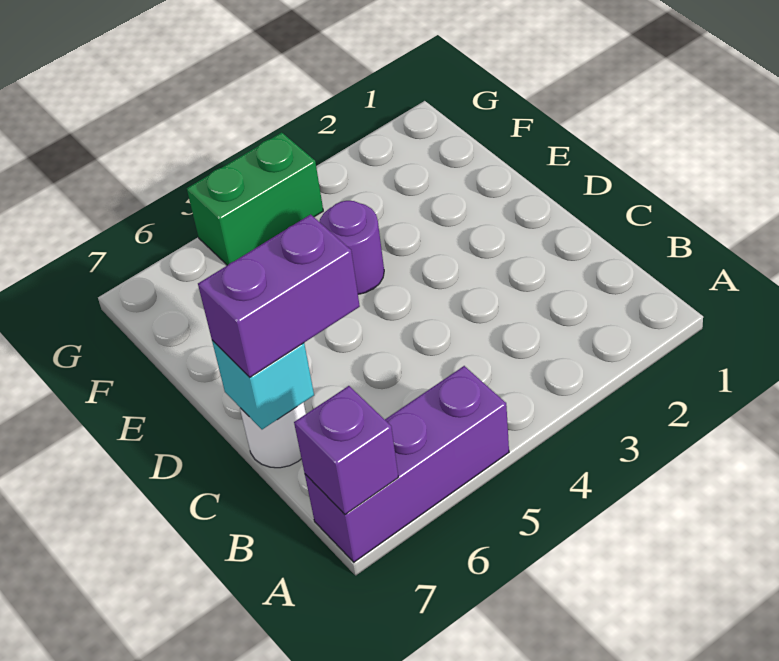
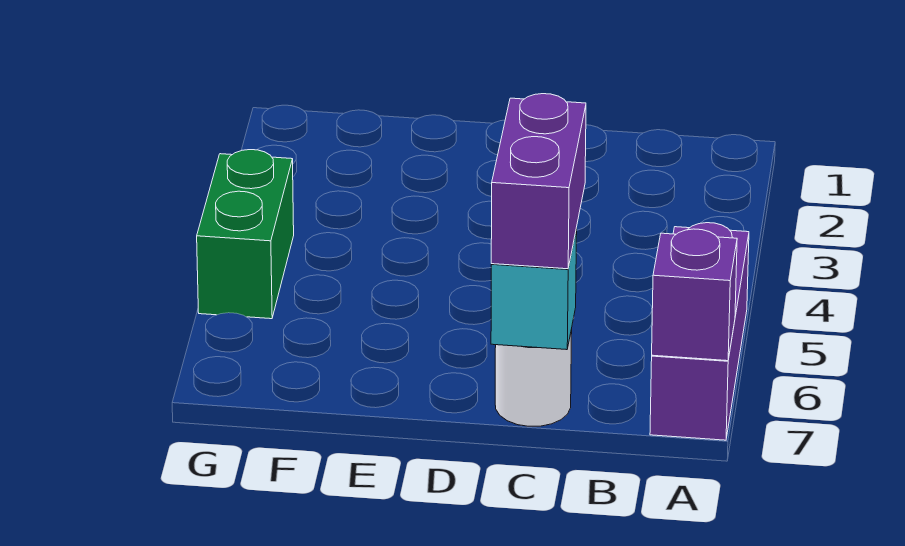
purple 1x1 round brick [319,201,384,294] -> none

